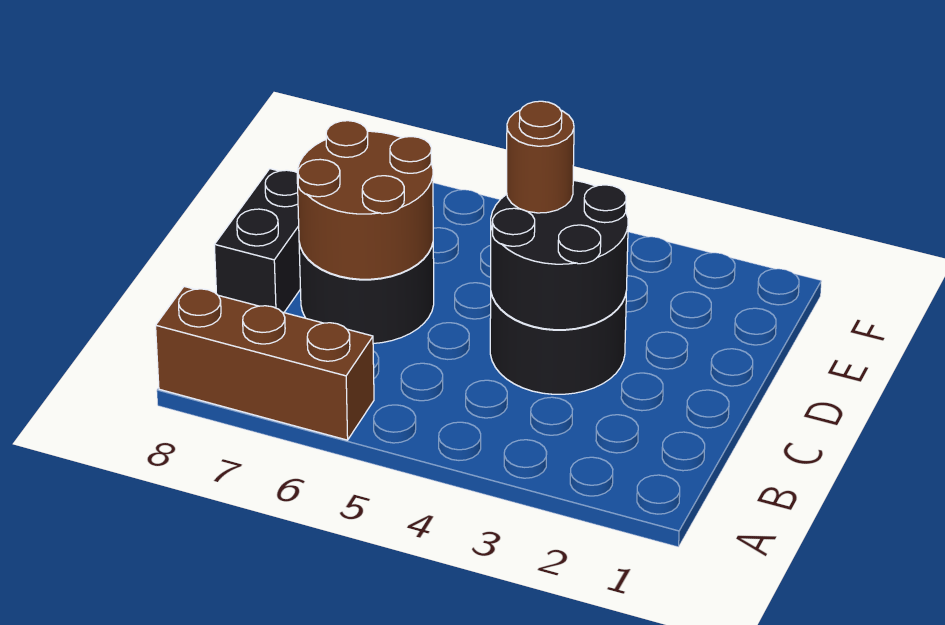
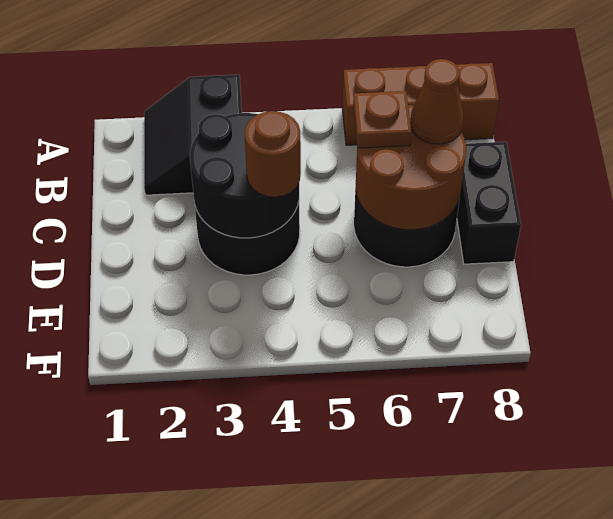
none -> black 2x2 slope [144,75,242,195]
none -> brown 1x1 plate [353,91,412,148]
none -> brown 1x1 cone [411,59,464,144]

